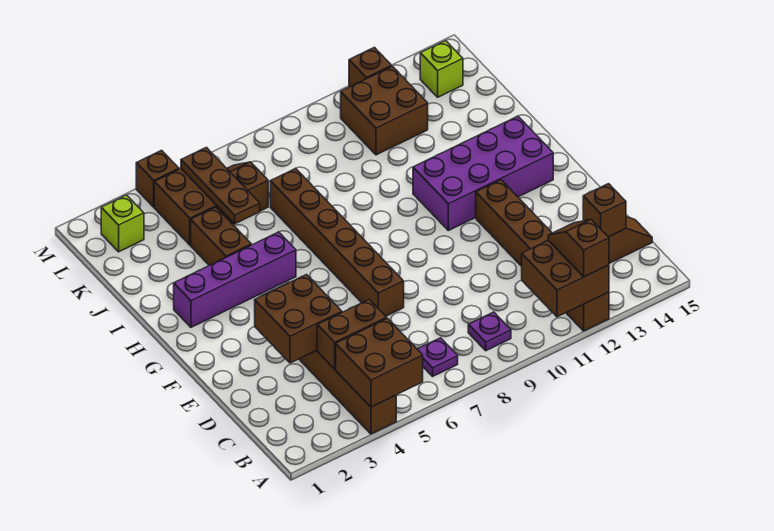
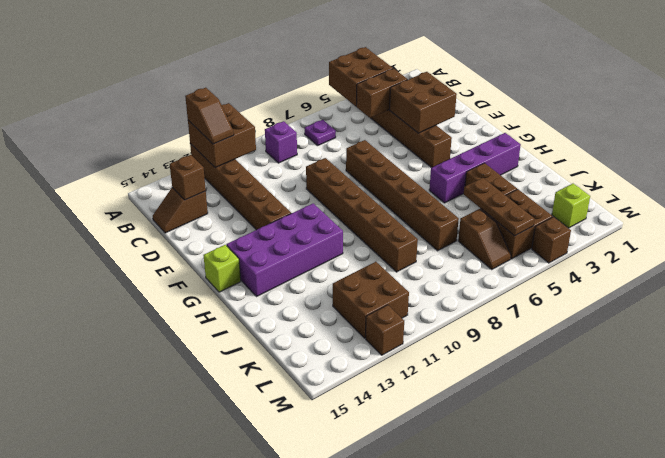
purple 1x1 plate [468,312,511,351] -> purple 1x1 brick [265,121,297,163]
none -> brown 1x6 brick [306,158,418,272]
lime 1x1 brick [420,41,463,97] -> lime 1x1 brick moved to [203,245,241,292]

